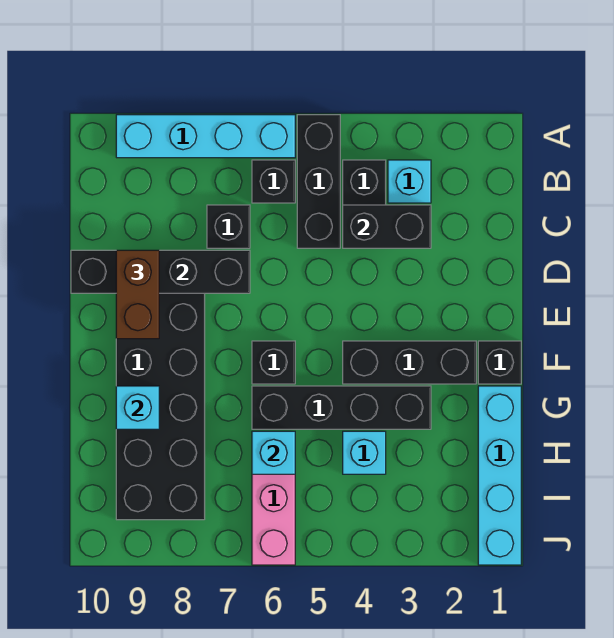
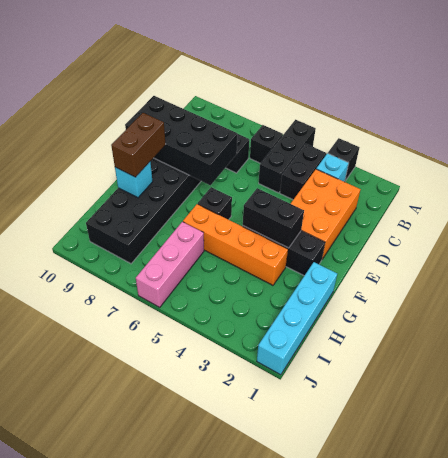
cyan 1x4 brick [116,115,295,158] -> none
none -> orange 2x3 brick [291,169,361,259]
black 1x2 brick [343,205,431,248] -> black 1x2 brick moved to [243,188,304,248]
black 1x4 brick [71,250,250,293] -> black 2x4 brick [125,96,237,185]
brown 1x2 brick [116,250,159,339] -> brown 1x2 brick moved to [111,113,166,177]
black 1x1 brick [478,341,521,384] -> black 1x1 brick moved to [328,138,359,181]
black 1x4 brick [252,386,431,429] -> orange 1x4 brick [183,204,288,285]
cyan 1x1 brick [343,431,386,474] -> none
cyan 1x1 brick [252,431,295,474] -> none

